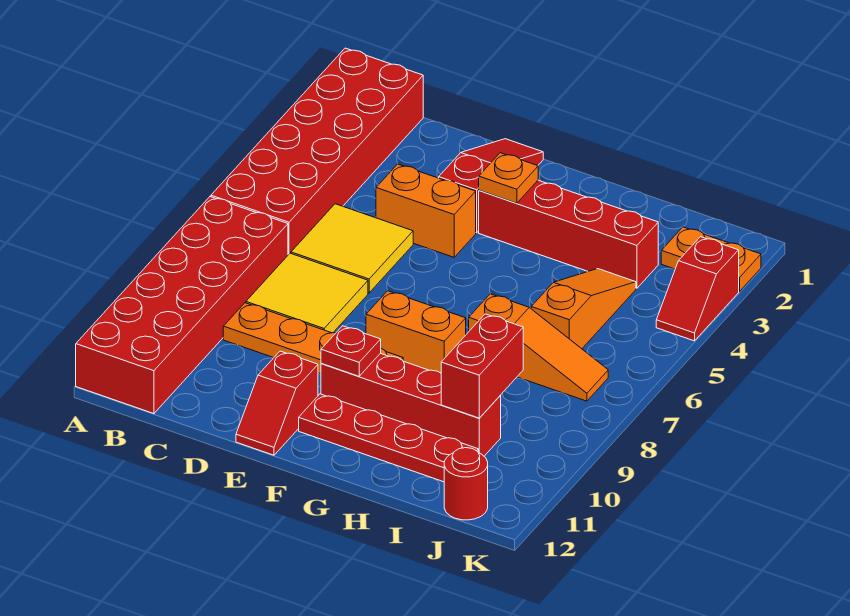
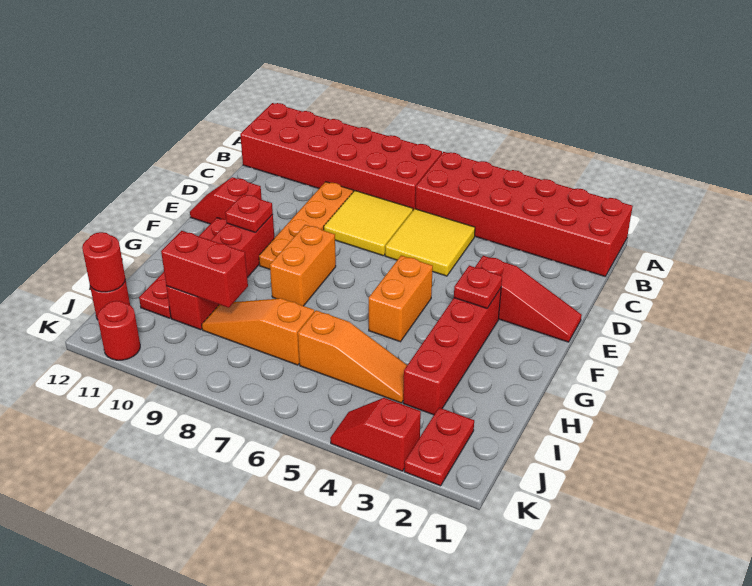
orange 1x2 brick [376,164,476,257] -> orange 1x2 brick moved to [369,255,433,342]
orange 1x1 plate [479,153,538,203] -> red 1x1 plate [454,266,502,308]
orange 1x3 slope [469,294,608,401] -> orange 1x3 slope turned to [202,298,314,365]
orange 1x2 plate [661,227,761,291] -> red 1x2 plate [404,408,474,486]
none -> red 1x1 round brick [82,232,125,292]
none -> red 1x1 round brick [97,301,140,360]

